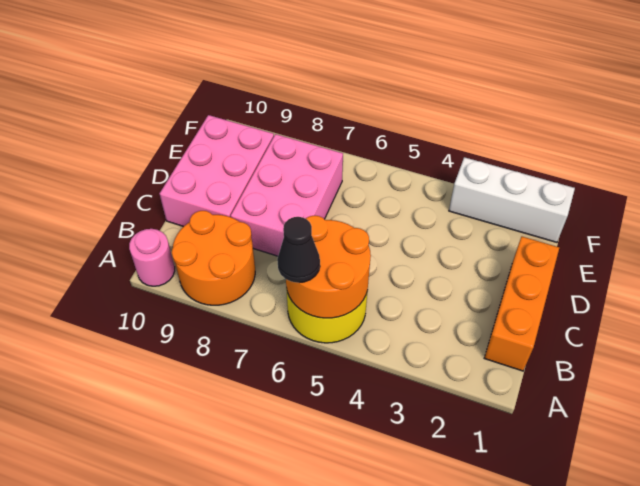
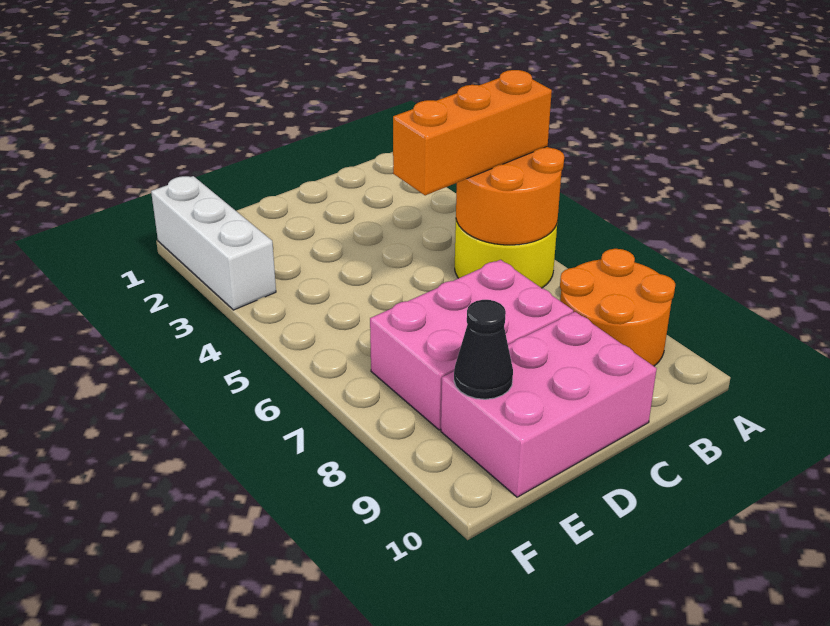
black 1x1 cone [277,217,320,283] -> black 1x1 cone moved to [454,300,513,399]
pink 1x1 round brick [129,229,175,286] -> none
orange 1x3 brick [484,237,559,371] -> orange 1x3 brick moved to [393,70,552,195]

